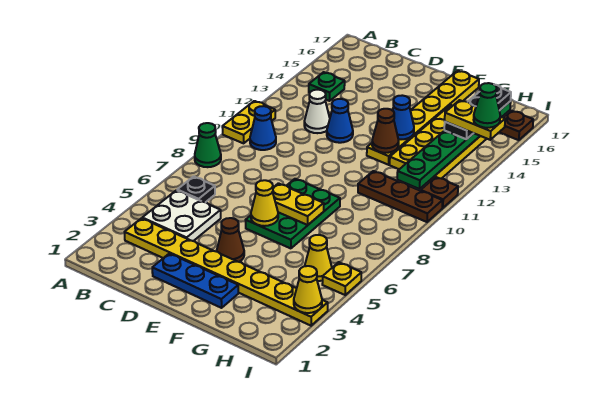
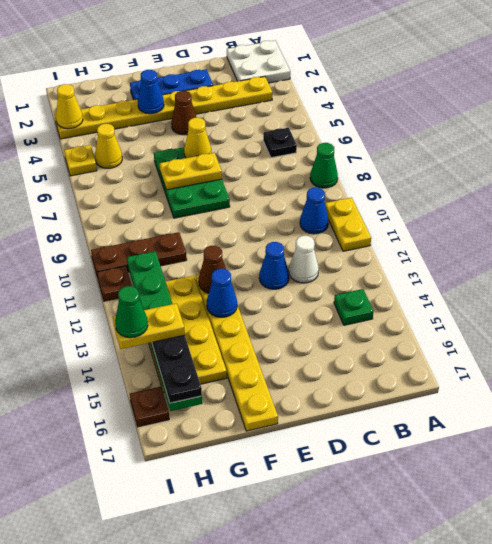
white 2x2 plate [142,190,221,241] -> white 2x2 plate moved to [227,41,290,83]
none -> blue 1x1 cone [138,70,164,114]

